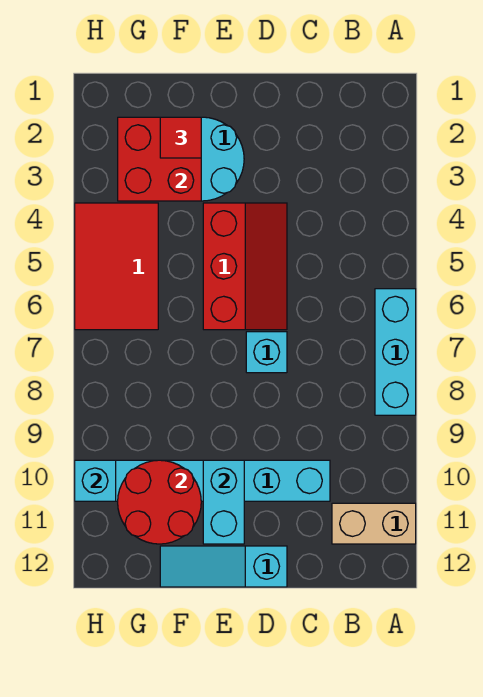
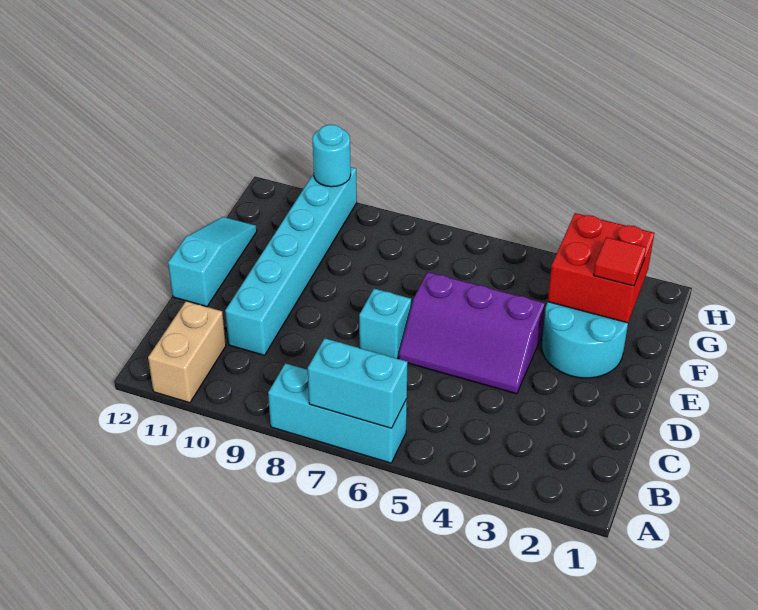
red 2x3 slope [203,203,287,330] -> purple 2x3 slope [399,272,545,394]
cyan 1x2 brick [203,460,244,544] -> cyan 1x2 brick moved to [308,338,408,428]
red 2x2 round brick [118,460,201,544] -> none
red 2x3 tile [75,203,158,330] -> none
cyan 1x1 brick [75,460,116,501] -> cyan 1x1 round brick [312,125,351,187]

